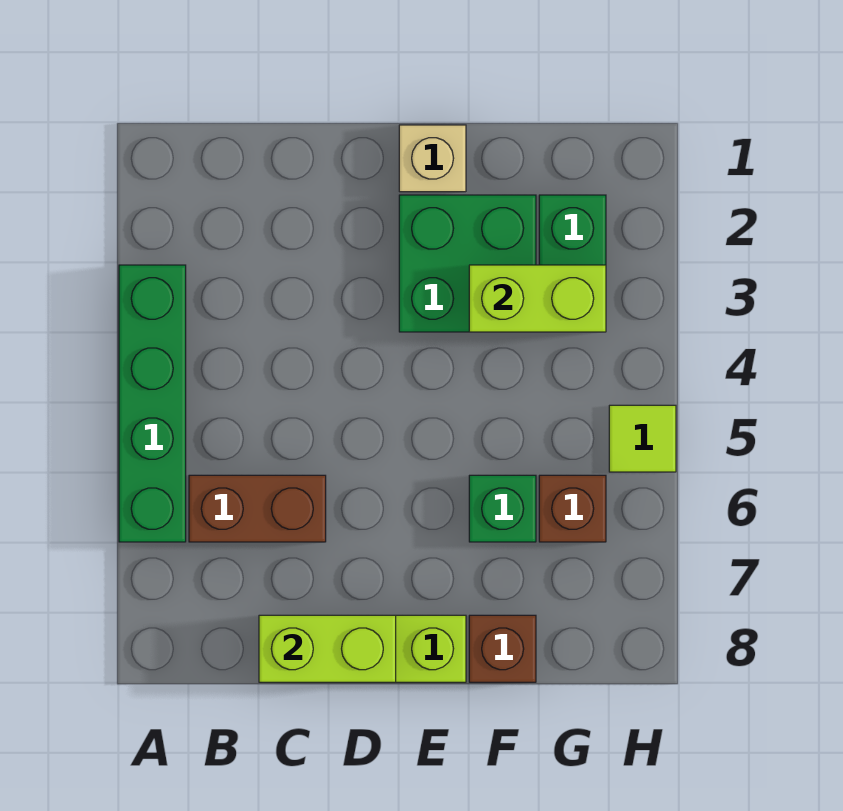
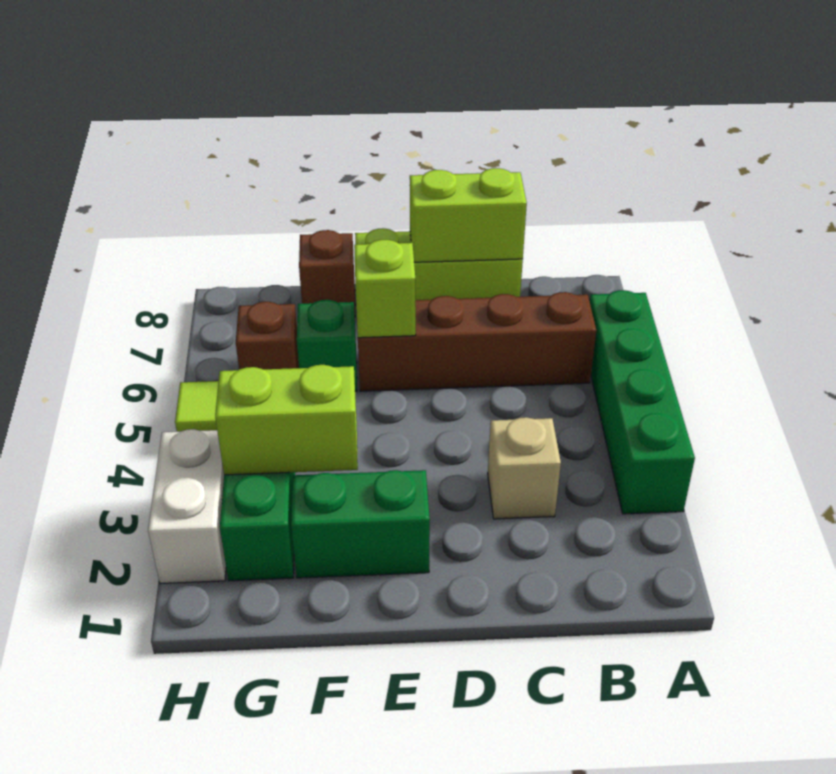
brown 1x2 brick [189,475,326,542] -> brown 1x4 brick [358,292,596,391]
tan 1x1 brick [399,125,466,192] -> tan 1x1 brick moved to [488,417,561,519]
green 2x2 brick [399,195,536,332] -> green 1x2 brick [291,470,430,578]
none -> lime 1x1 brick [354,240,416,338]
none -> white 1x2 brick [148,429,226,584]

